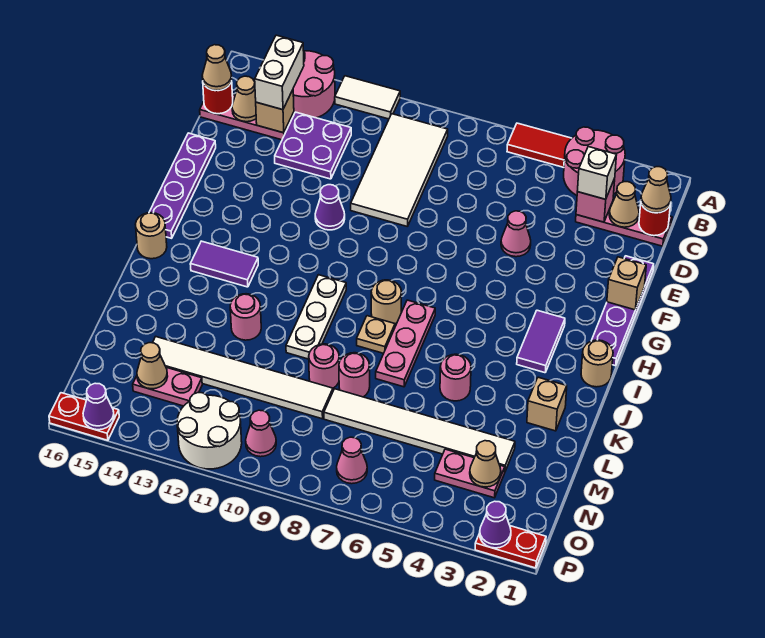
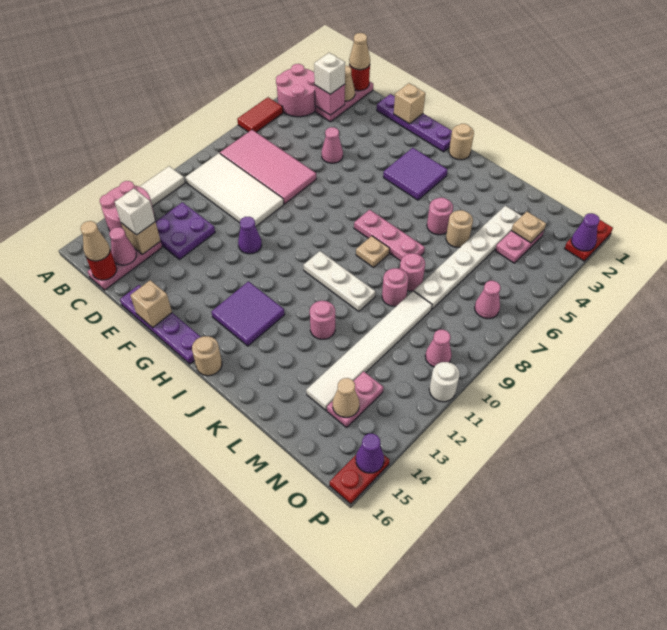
none -> pink 2x4 tile [220,130,316,204]
white 1x2 brick [255,35,304,110] -> white 1x1 brick [115,189,155,235]
tan 1x1 cone [232,76,256,122] -> pink 1x1 cone [109,227,136,265]
purple 1x2 tile [517,310,565,373] -> purple 2x2 tile [383,148,448,200]
tan 1x1 round brick [371,280,402,324] -> tan 1x1 round brick moved to [446,210,473,247]
purple 1x2 tile [190,241,258,287] -> purple 2x2 tile [211,281,285,346]
tan 1x1 brick [527,377,567,431] -> tan 1x1 brick moved to [130,280,172,328]
white 1x6 tile [324,389,515,471] -> white 1x6 plate [414,206,521,309]
tan 1x1 cone [470,441,501,487] -> tan 1x1 plate [511,212,546,243]
white 2x2 round brick [177,393,242,469] -> white 1x1 round brick [429,362,460,402]

